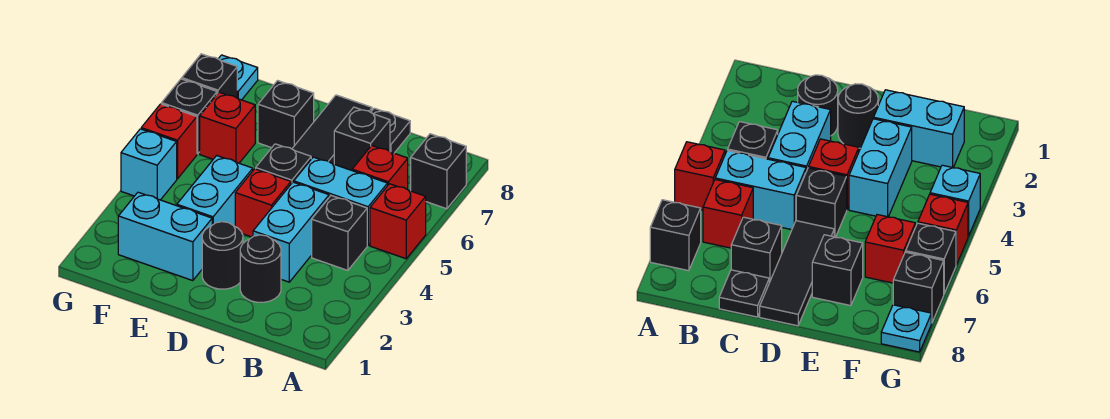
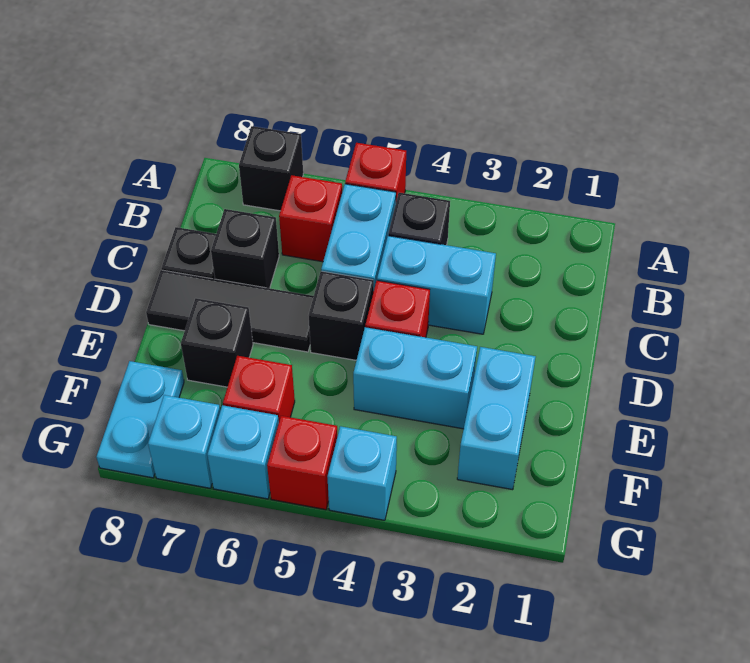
black 1x1 round brick [240,235,281,302] -> none
black 1x1 round brick [202,222,243,289] -> none
black 1x1 brick [162,79,217,154] -> cyan 1x1 brick [207,405,279,499]
black 1x1 brick [182,54,237,98] -> cyan 1x1 brick [148,395,220,488]
cyan 1x1 plate [219,55,258,100] -> cyan 1x2 plate [96,361,184,478]

